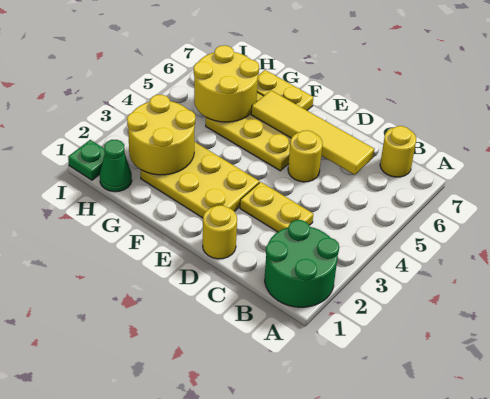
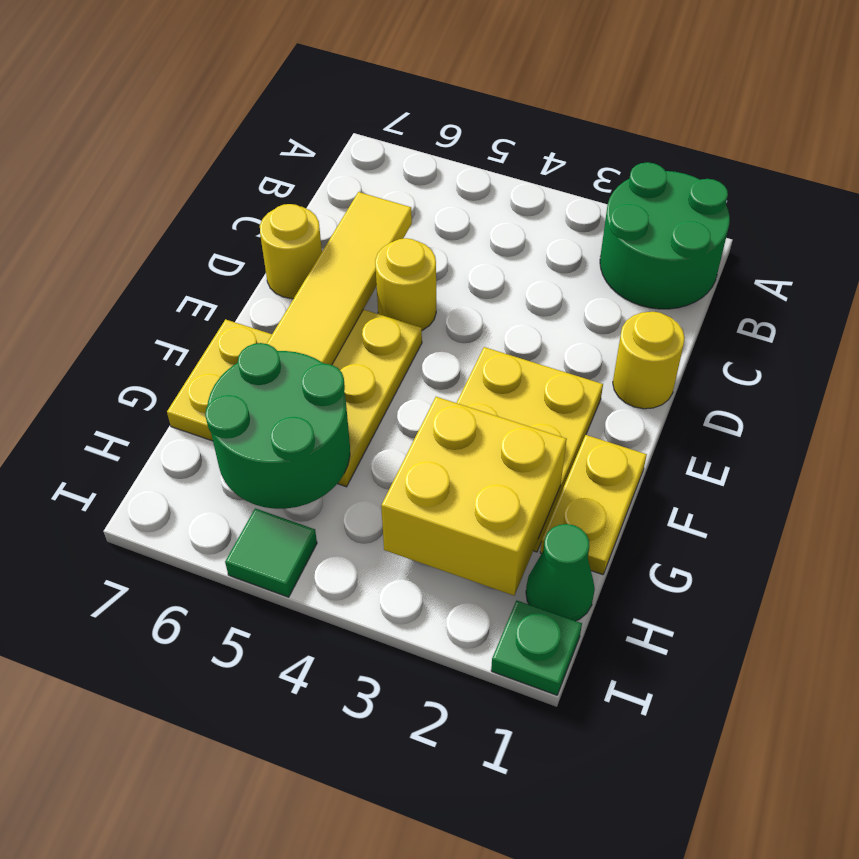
yellow 1x1 round brick [380,126,416,177] -> yellow 1x1 round brick moved to [260,204,322,299]
yellow 1x2 plate [240,182,313,232] -> yellow 1x2 plate moved to [540,435,647,575]
yellow 2x2 round brick [127,95,196,175] -> yellow 2x2 brick [381,397,567,595]
yellow 2x2 round brick [194,45,259,122] -> green 2x2 round brick [205,343,350,509]
none -> green 1x1 tile [225,508,317,597]

